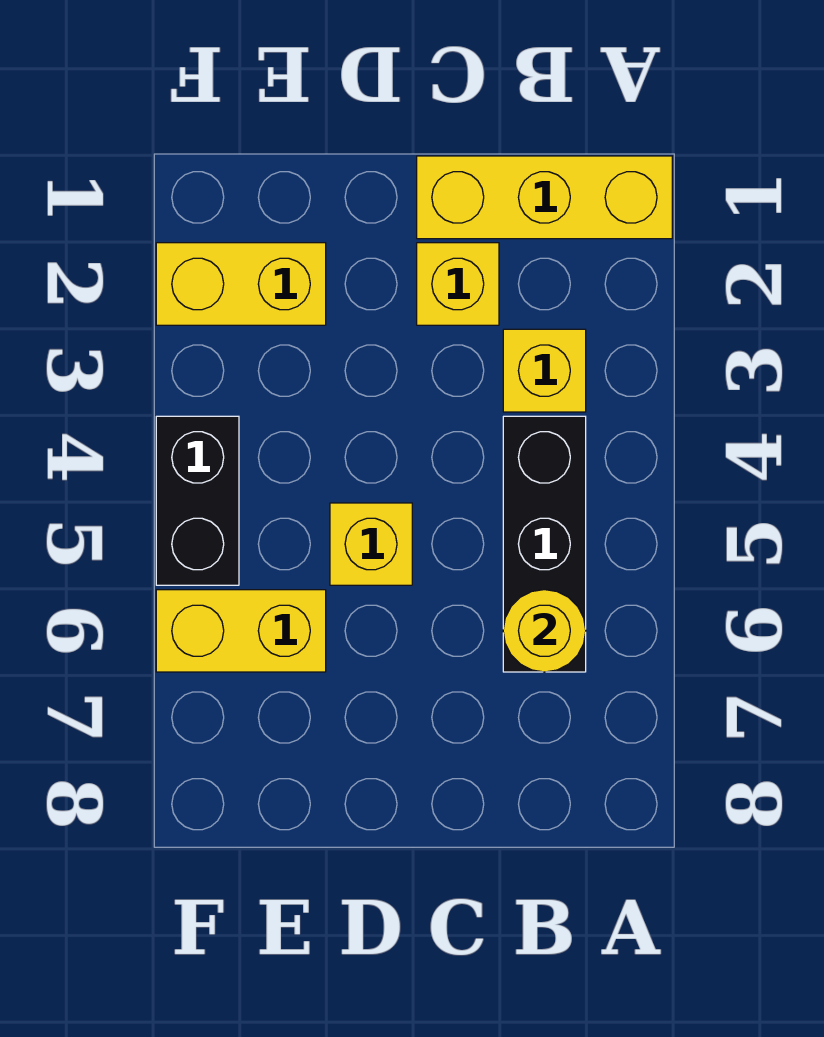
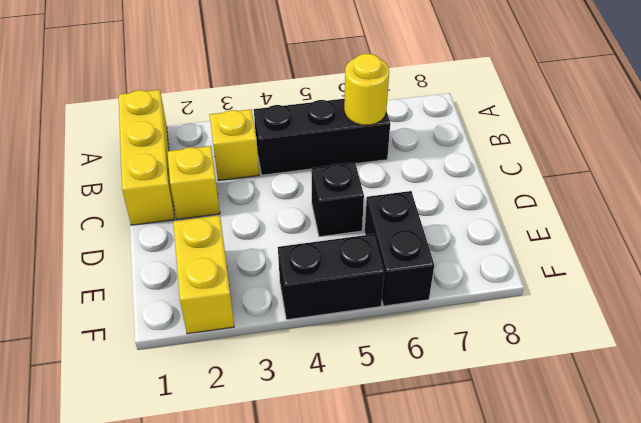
yellow 1x1 brick [330,503,412,585] -> black 1x1 brick [311,162,364,237]
yellow 1x2 brick [156,590,326,672] -> black 1x2 brick [365,191,434,306]

